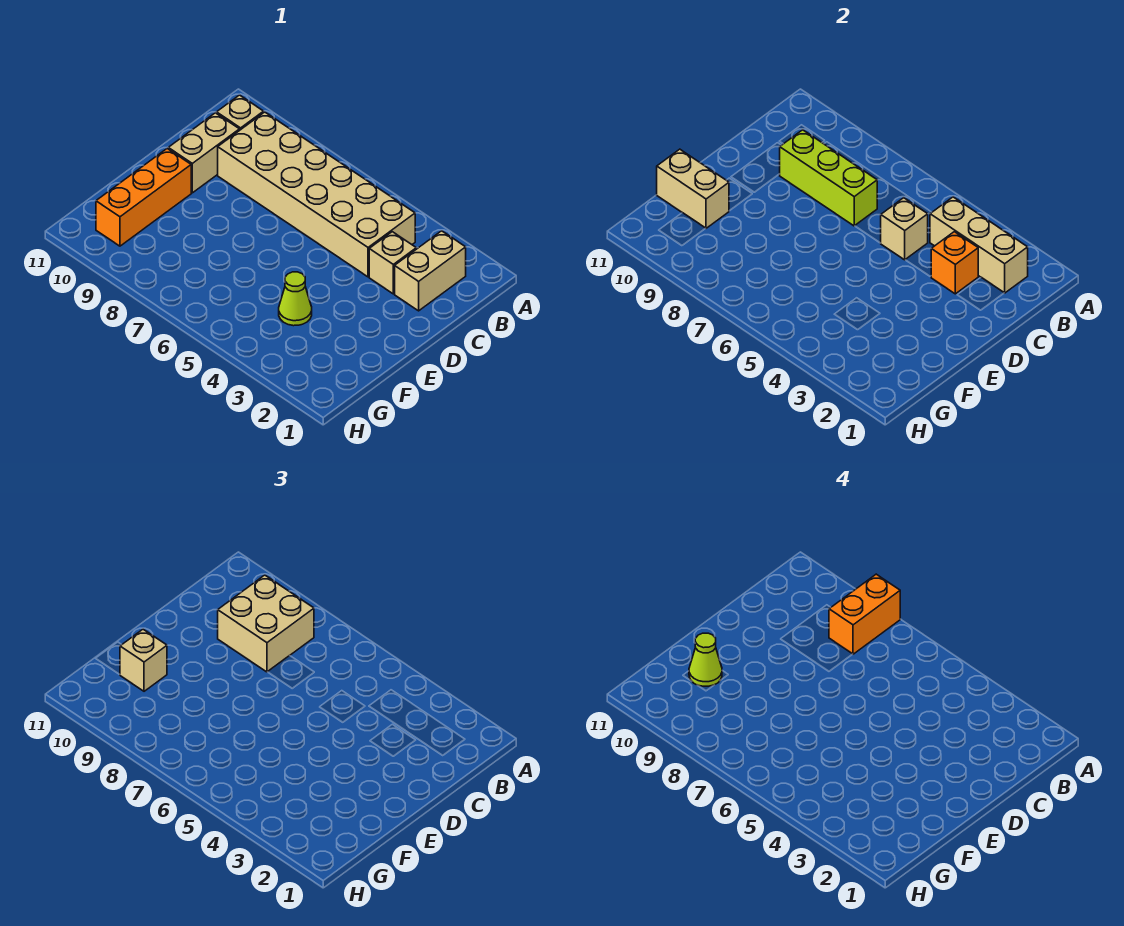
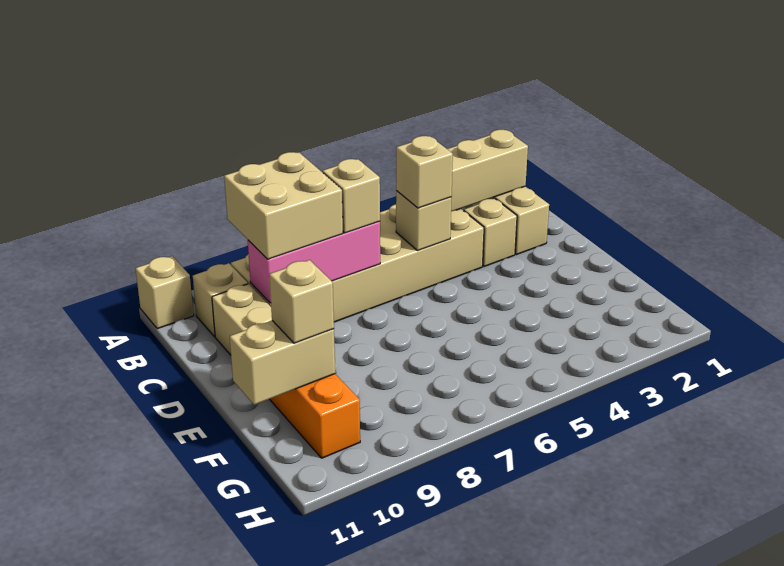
orange 1x2 brick [829,574,900,654] -> none
none -> tan 1x1 brick [136,256,194,329]
orange 1x1 brick [931,232,978,294] -> none
none -> tan 1x1 brick [396,136,453,208]
lime 1x3 brick [780,130,877,226] -> pink 1x3 brick [248,221,380,303]
none -> tan 1x1 brick [322,159,380,233]
lime 1x1 cone [279,272,312,326] -> none
lime 1x1 cone [689,633,722,686] -> none

